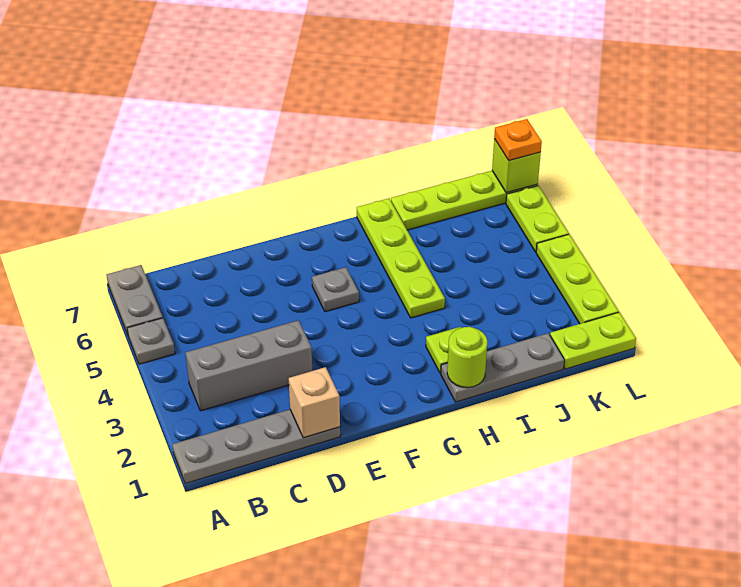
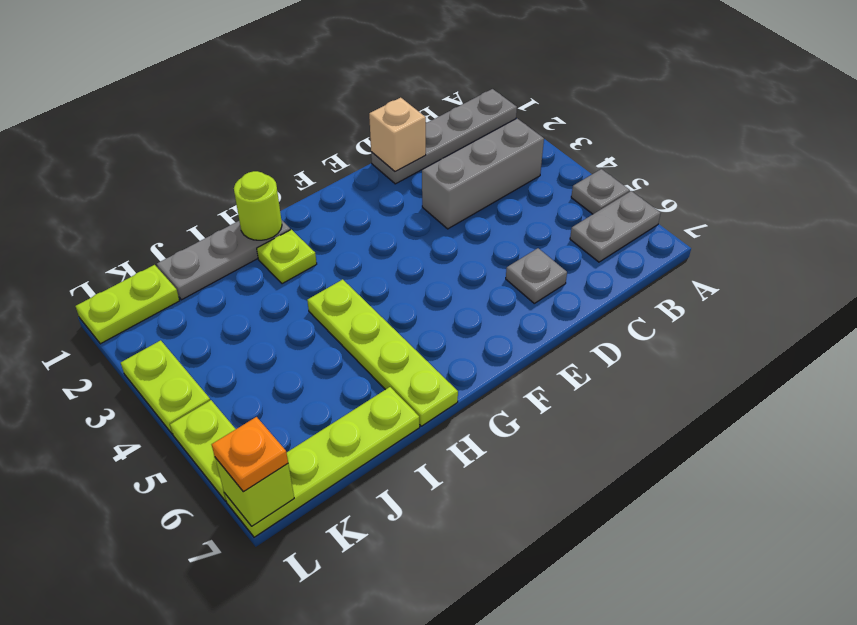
grey 1x2 plate [107,265,163,335] -> grey 1x2 plate turned to [570,191,661,262]
grey 1x1 plate [312,267,359,312] -> grey 1x1 plate moved to [506,248,567,303]
lime 1x3 plate [536,234,619,324] -> lime 1x2 plate [121,340,210,434]

